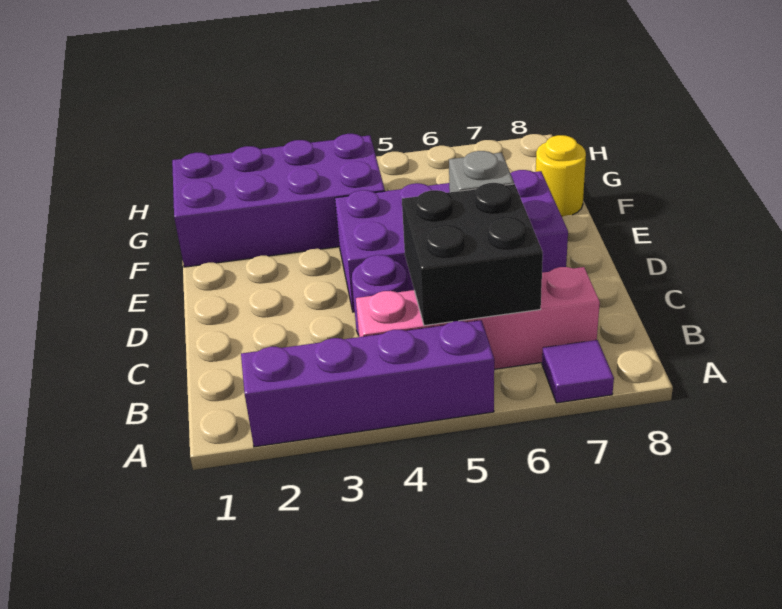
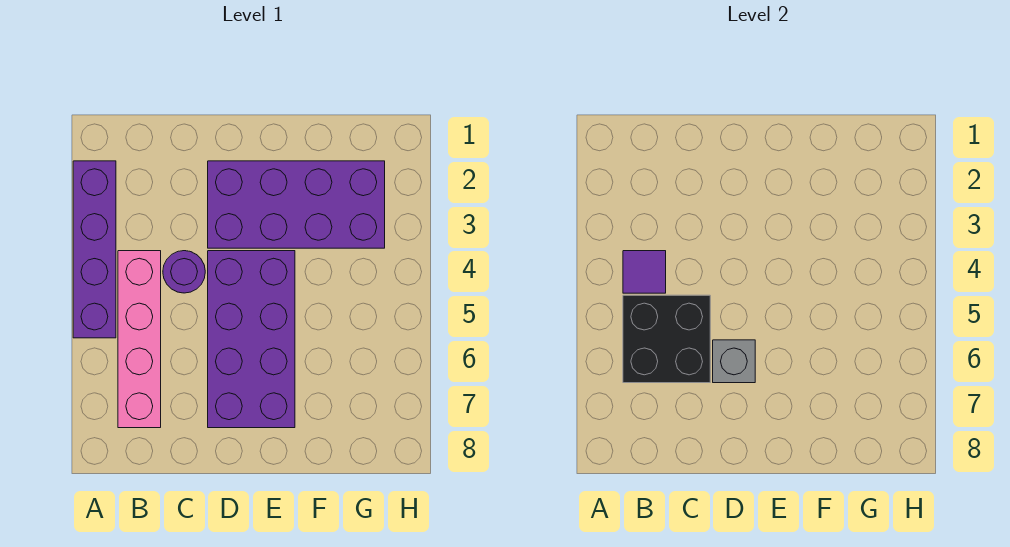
purple 1x1 tile [542,340,614,403] -> purple 1x1 tile moved to [623,251,666,293]
purple 2x4 brick [172,134,385,267] -> purple 2x4 brick turned to [208,161,385,248]
yellow 1x1 round brick [536,135,586,217] -> none

